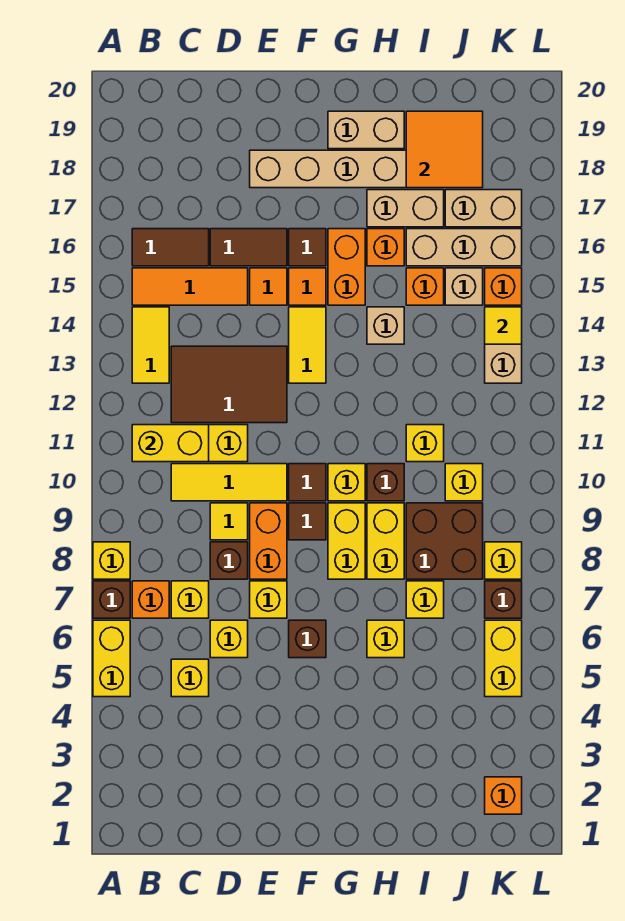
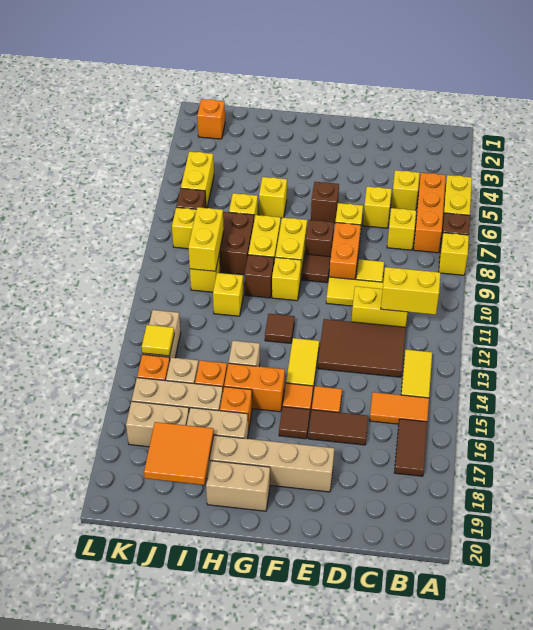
orange 1x1 brick [132,581,169,618] -> orange 1x3 brick [414,173,446,253]
orange 1x3 tile [132,268,248,305] -> orange 1x2 tile [370,392,429,424]
brown 1x2 tile [132,229,209,266] -> brown 1x2 tile turned to [394,419,427,476]
brown 1x1 brick [210,542,248,579] -> brown 1x1 brick moved to [305,220,334,257]
brown 1x1 tile [289,464,326,501] -> brown 1x1 tile moved to [265,314,295,343]
orange 1x2 brick [328,229,365,305] -> orange 1x2 brick turned to [224,363,285,412]
none -> yellow 1x2 brick [188,207,224,271]

